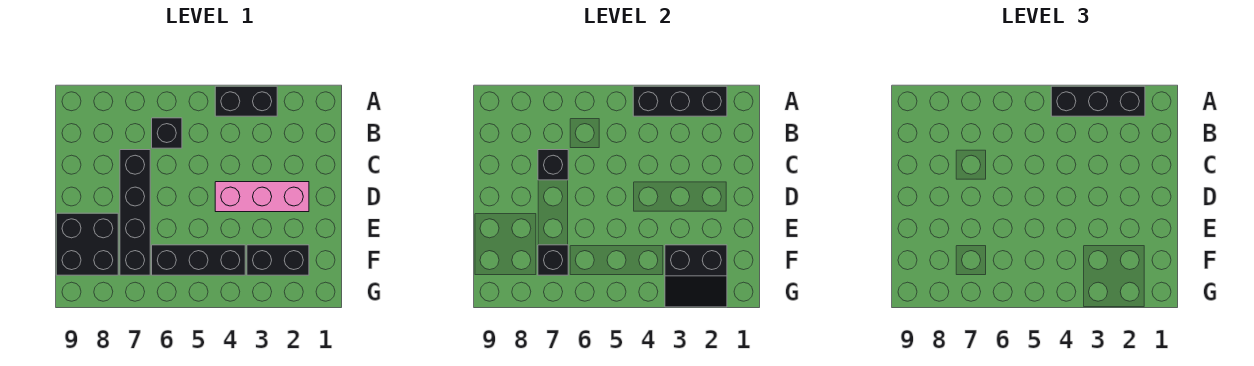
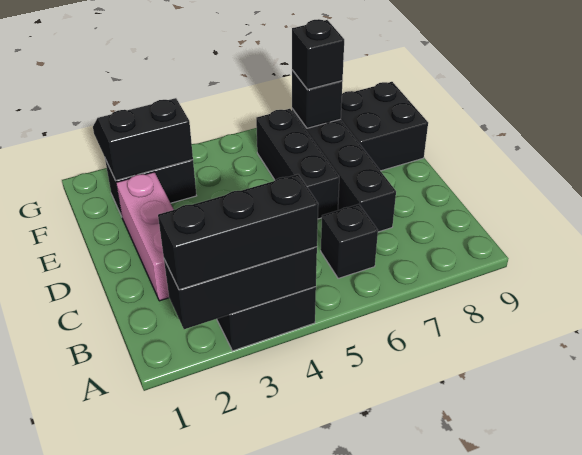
black 1x1 brick [538,150,568,180] -> black 1x1 brick moved to [292,19,344,90]
pink 1x3 brick [215,182,309,212] -> pink 1x3 brick turned to [116,172,174,301]
black 1x3 brick [152,245,245,275] -> black 1x3 brick turned to [256,109,339,219]

